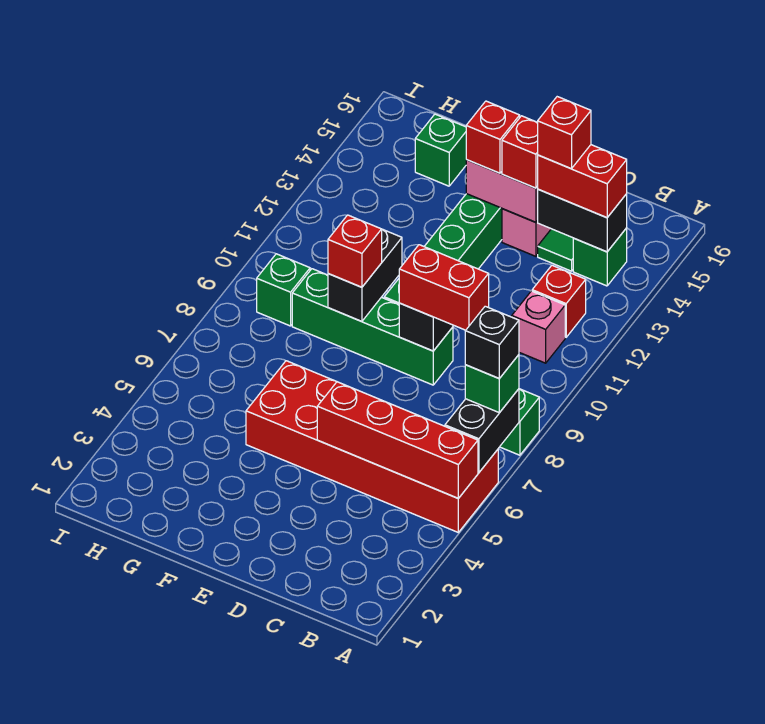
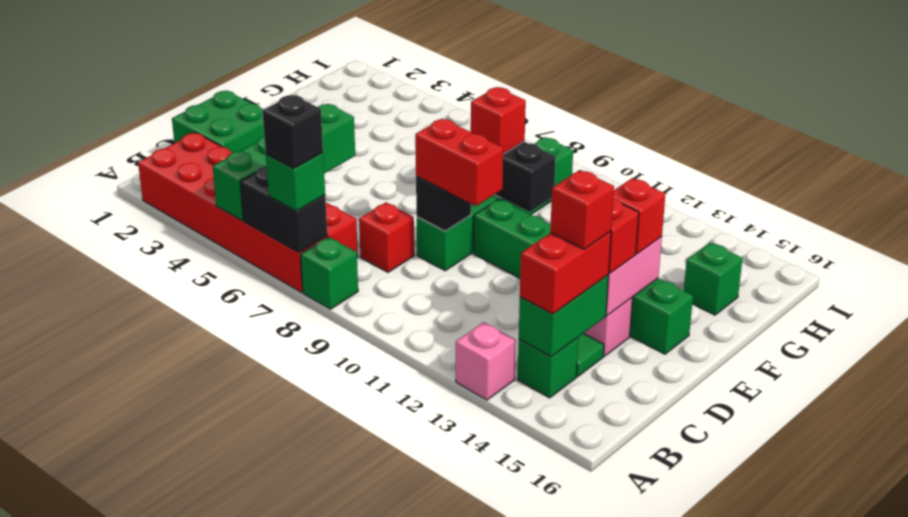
red 2x6 brick [246,361,498,532] -> red 2x6 brick turned to [138,132,358,292]
red 1x4 brick [317,382,478,498] -> green 1x4 brick [213,104,355,220]
pink 1x1 brick [512,291,565,363] -> pink 1x1 brick moved to [456,322,516,400]
red 1x1 brick [532,265,586,337] -> red 1x1 brick moved to [359,202,414,272]
black 1x2 brick [537,189,627,252] -> green 1x2 brick [519,275,608,357]
none -> green 2x2 brick [172,91,264,153]
red 1x2 brick [399,245,489,330] -> red 1x2 brick turned to [415,119,503,206]

